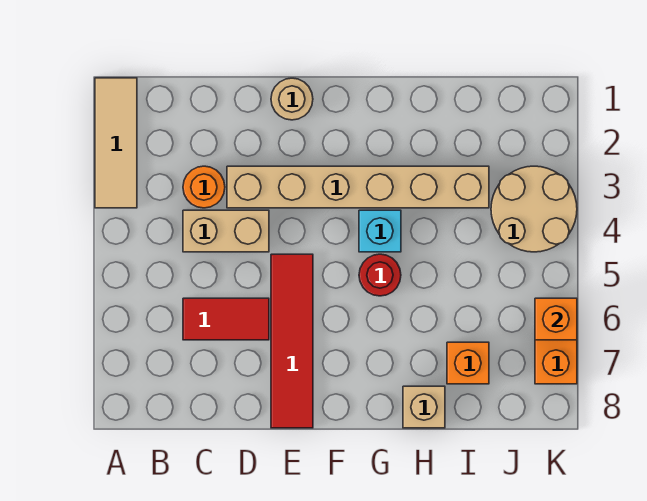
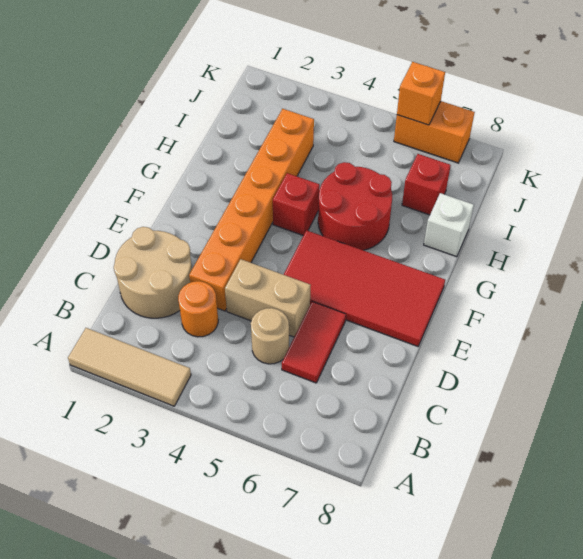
tan 1x2 brick [183,210,269,252] -> tan 1x2 brick turned to [225,259,311,337]
tan 1x6 brick [227,166,489,208] -> orange 1x6 brick [189,109,314,311]
tan 1x1 round brick [271,78,313,120] -> tan 1x1 round brick moved to [251,308,289,364]
red 1x4 tile [271,254,313,428] -> red 2x4 tile [284,230,445,346]
cyan 1x1 brick [359,210,401,252] -> red 1x1 brick [273,173,320,236]
red 1x1 round brick [359,254,401,296] -> red 2x2 round brick [318,162,392,250]
tan 1x1 brick [403,386,445,428] -> white 1x1 brick [424,193,474,257]
orange 1x1 brick [447,342,489,384] -> red 1x1 brick [402,154,451,215]
tan 2x2 round brick [491,166,577,252] -> tan 2x2 round brick moved to [114,227,192,318]

